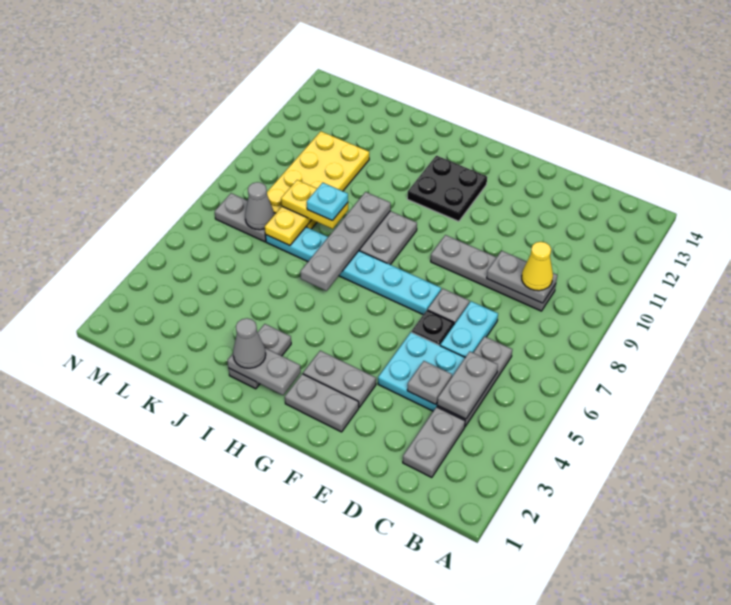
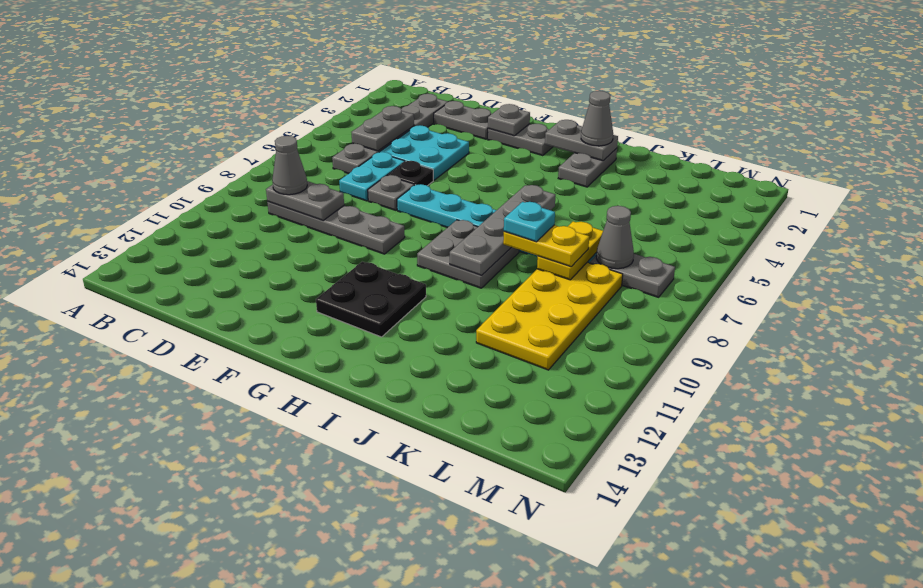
yellow 1x1 cone [522,242,553,291] -> grey 1x1 cone [272,136,307,195]
grey 1x1 plate [407,361,452,404] -> grey 1x1 plate moved to [488,104,530,136]
grey 1x2 plate [303,351,376,407] -> grey 1x2 plate moved to [434,101,491,139]

